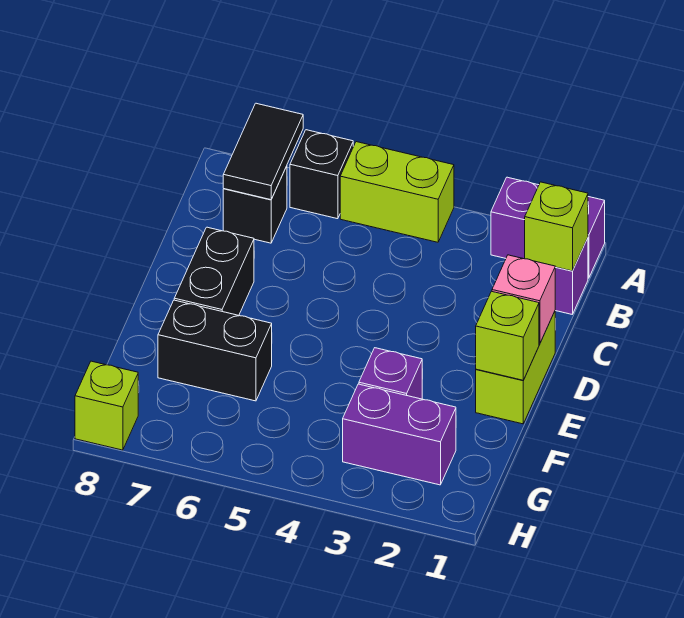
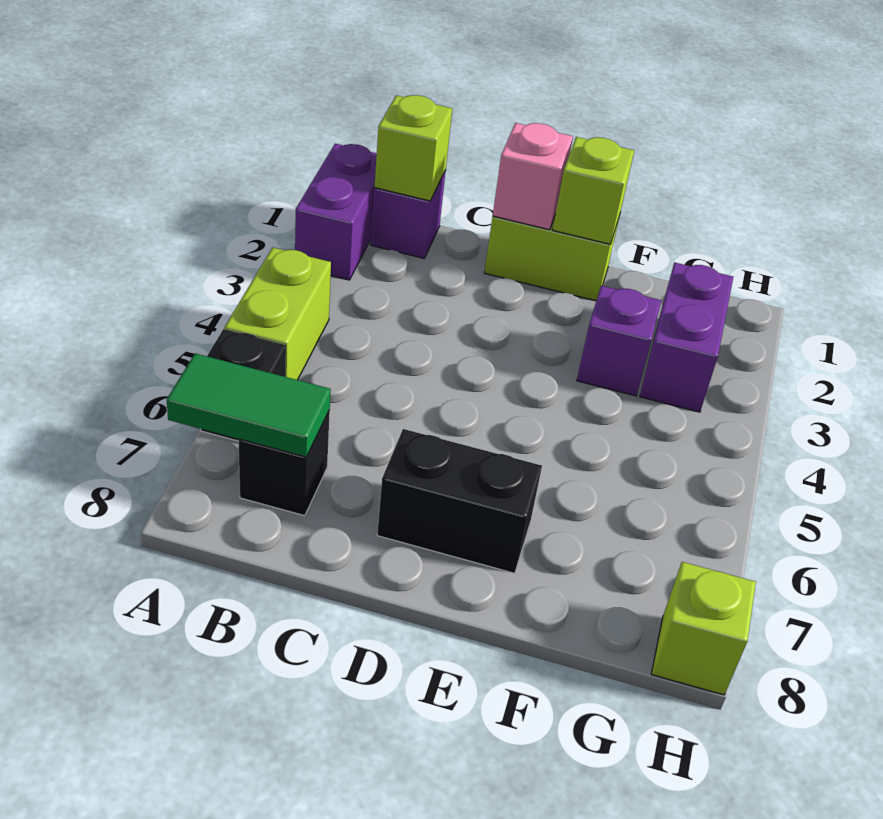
black 1x2 tile [223,103,303,200] -> green 1x2 tile [167,353,331,457]
black 1x2 brick [158,300,272,401] -> none

